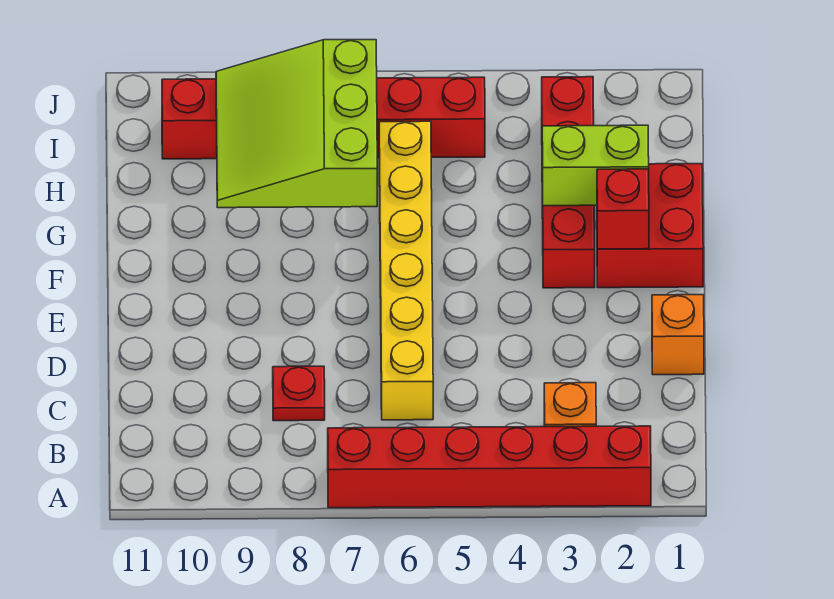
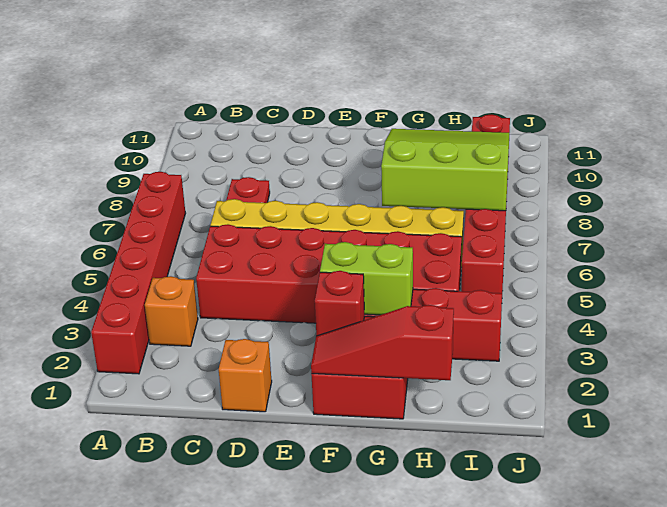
none -> red 2x6 brick [196,224,462,323]
none -> red 1x3 slope [311,305,454,380]
lime 1x2 brick [542,125,649,206] -> lime 1x2 brick turned to [320,242,413,315]

